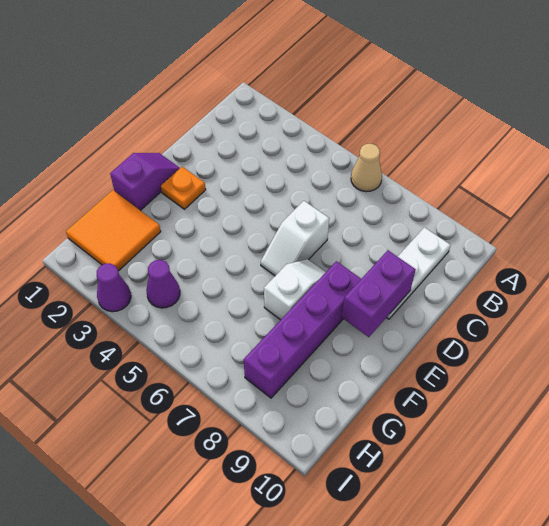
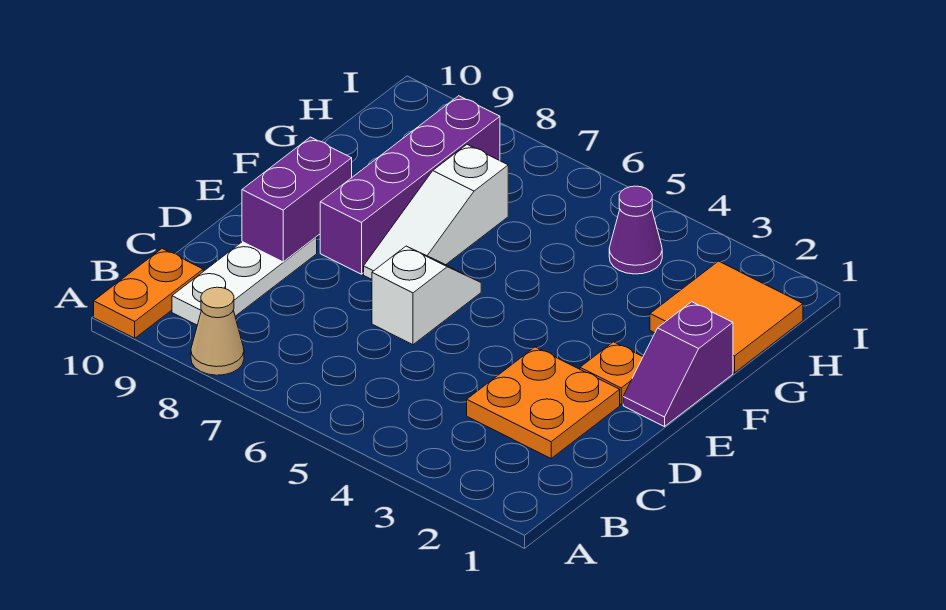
tan 1x1 cone [351,144,382,192] -> tan 1x1 cone moved to [191,287,244,375]
none -> orange 1x2 plate [94,249,203,338]
none -> orange 2x2 plate [467,347,620,458]
white 1x2 slope [264,259,326,320] -> white 1x3 slope [364,145,508,279]
purple 1x1 cone [97,263,131,312] -> none

